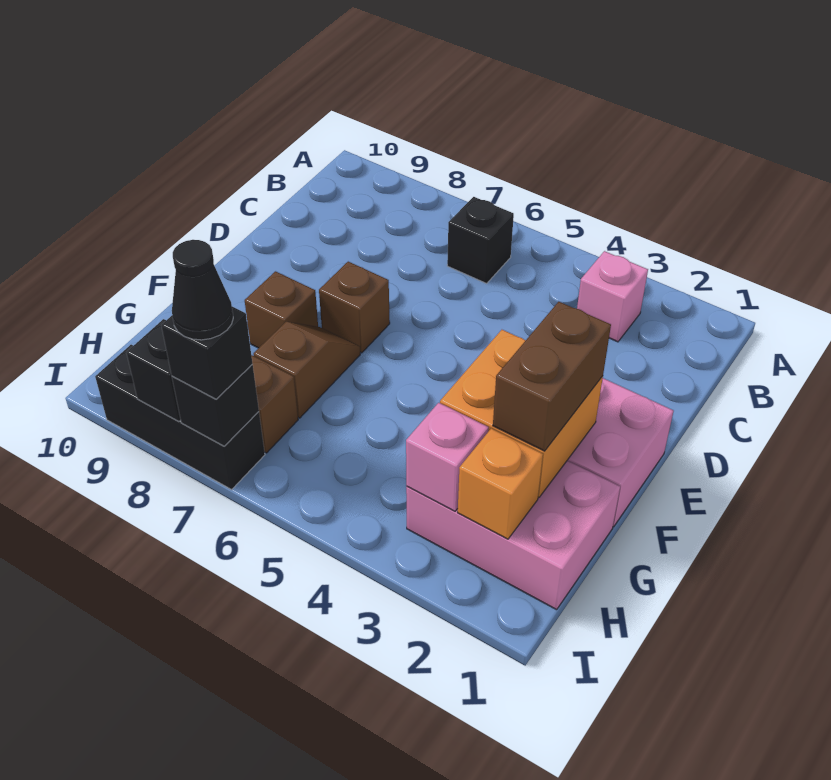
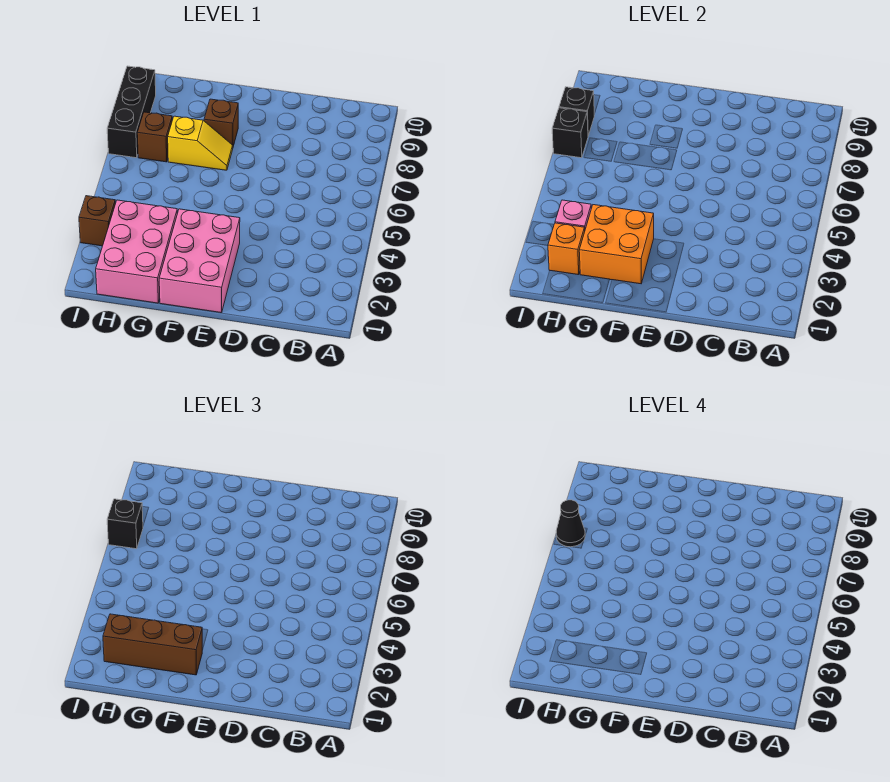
pink 1x1 brick [577,251,648,342] -> none
black 1x1 brick [447,197,514,283] -> none
brown 1x1 brick [319,262,390,353] -> brown 1x1 brick moved to [79,196,115,246]
brown 1x2 brick [493,302,611,451] -> brown 1x3 brick [103,614,202,675]
brown 1x2 slope [254,322,360,418] -> yellow 1x2 slope [168,116,233,170]

